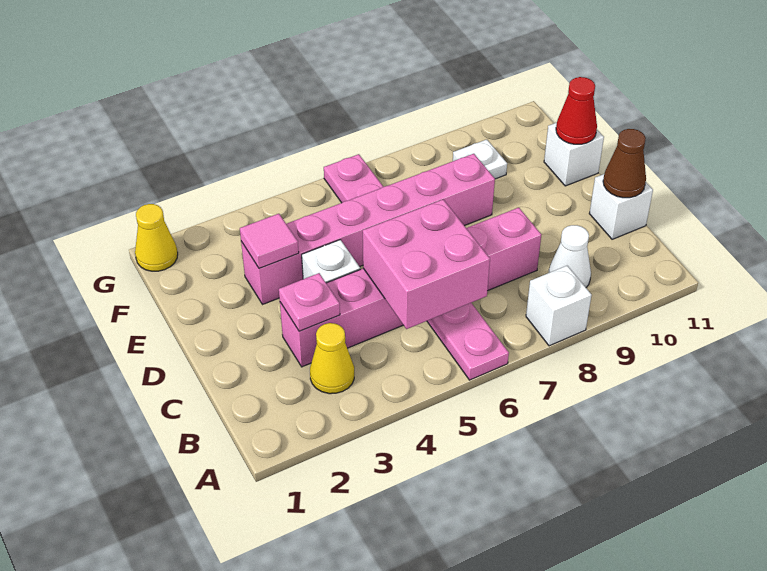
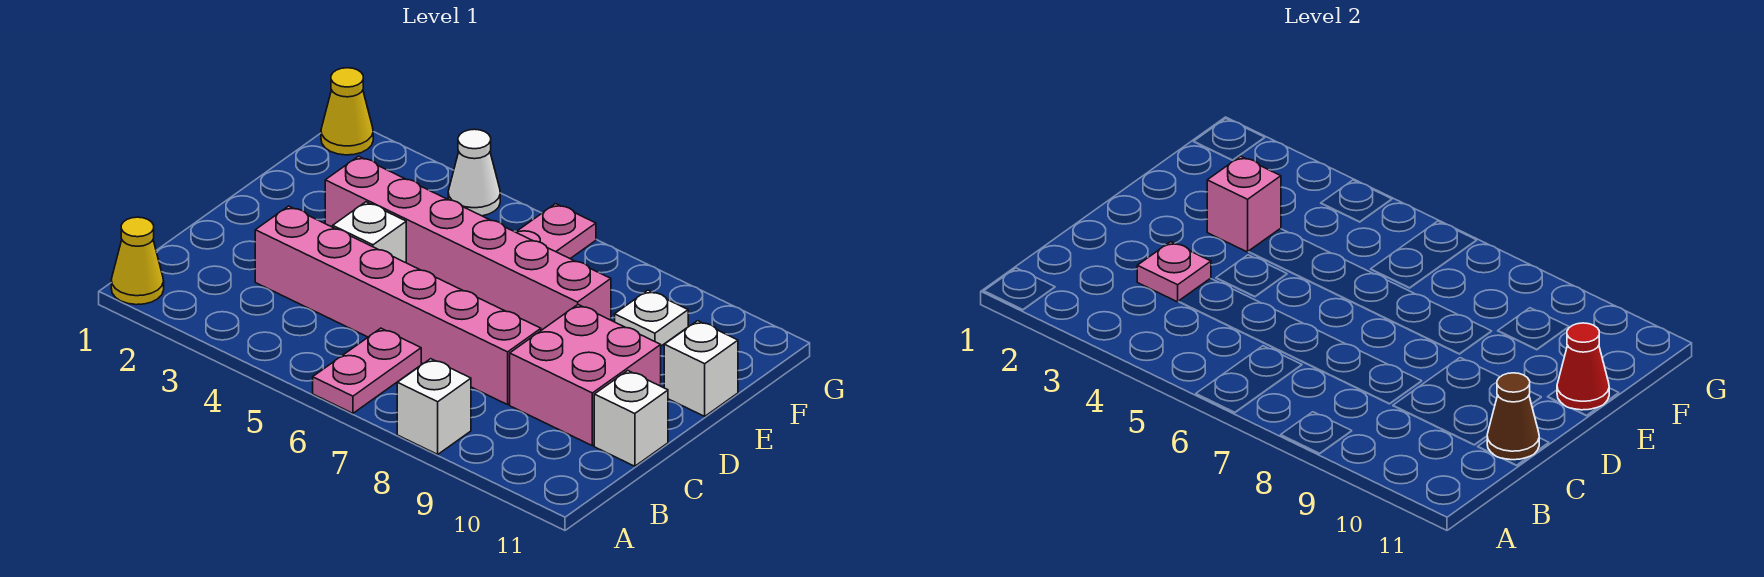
yellow 1x1 cone [310,323,354,394] -> yellow 1x1 cone moved to [111,217,164,305]
pink 2x2 brick [363,199,490,329] -> pink 2x2 brick moved to [510,305,661,446]
white 1x1 cone [548,225,591,287] -> white 1x1 cone moved to [448,129,500,216]
pink 1x1 tile [240,214,299,268] -> pink 1x1 brick [1207,156,1281,252]

